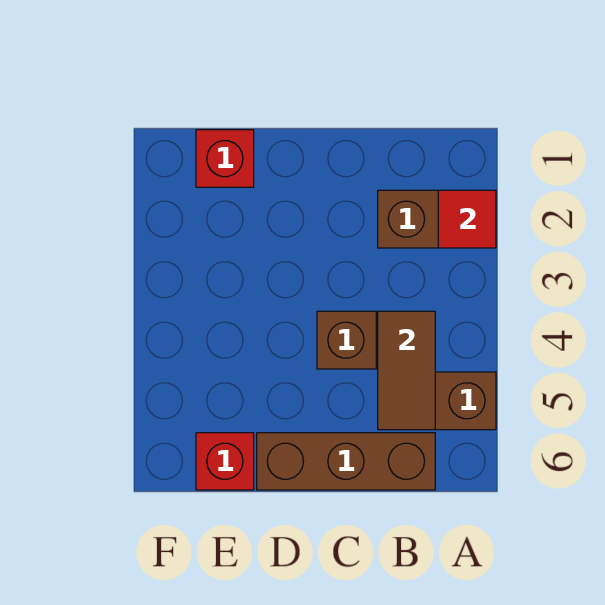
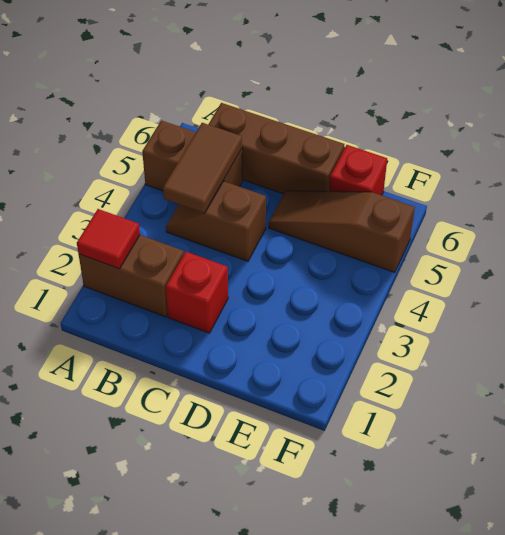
none -> brown 1x3 slope [269,191,415,272]
red 1x1 brick [196,130,254,187] -> red 1x1 brick moved to [166,252,228,333]

